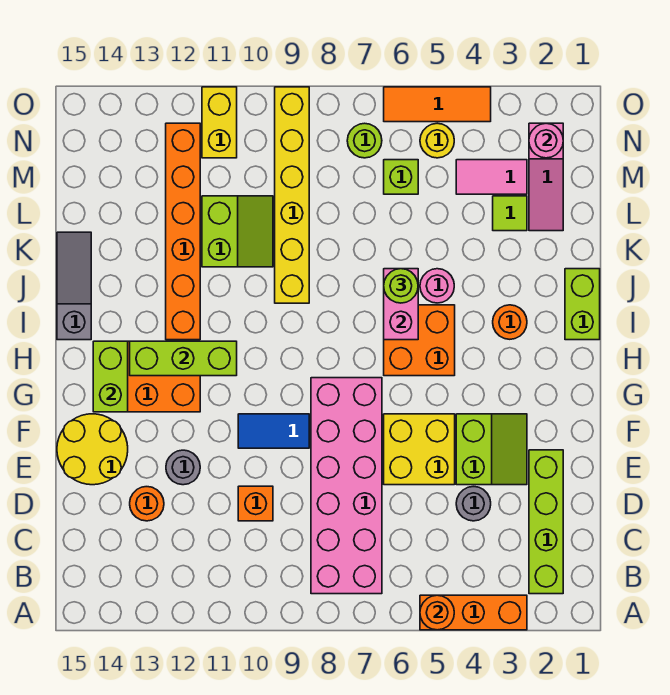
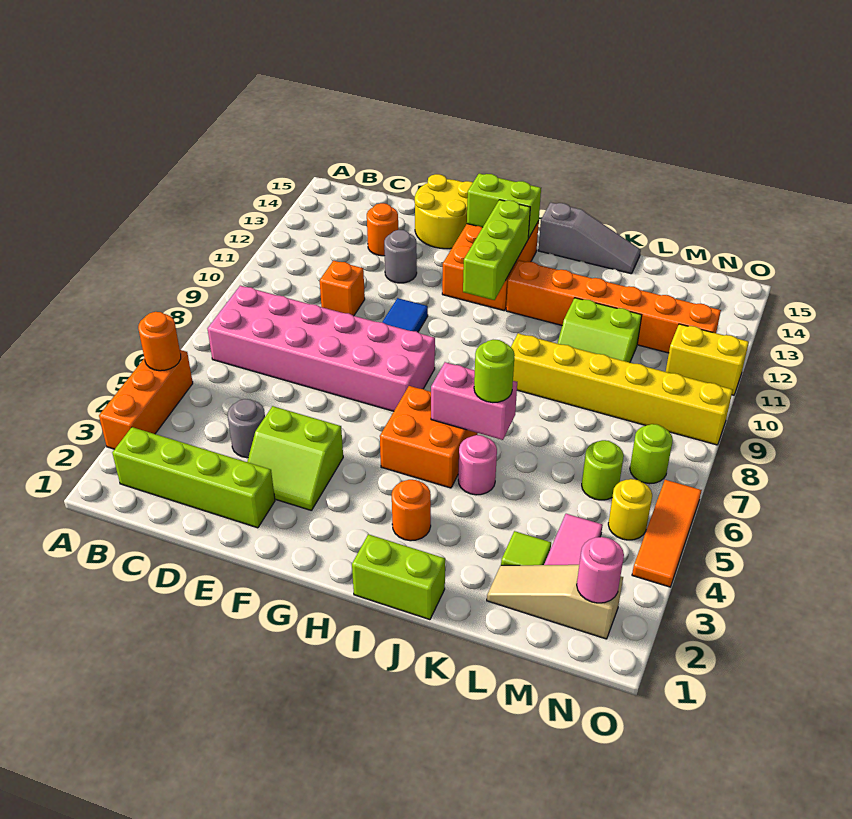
yellow 2x2 brick [384,414,455,485] -> none
pink 1x3 slope [529,123,563,231] -> tan 1x3 slope [487,565,623,639]
lime 1x1 brick [384,160,418,194] -> lime 1x1 round brick [582,440,624,500]

